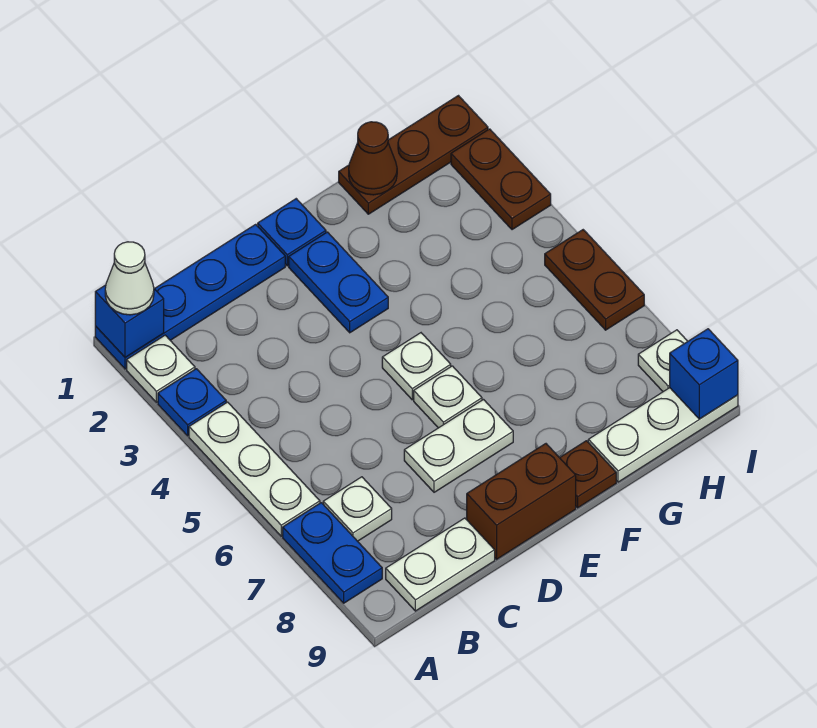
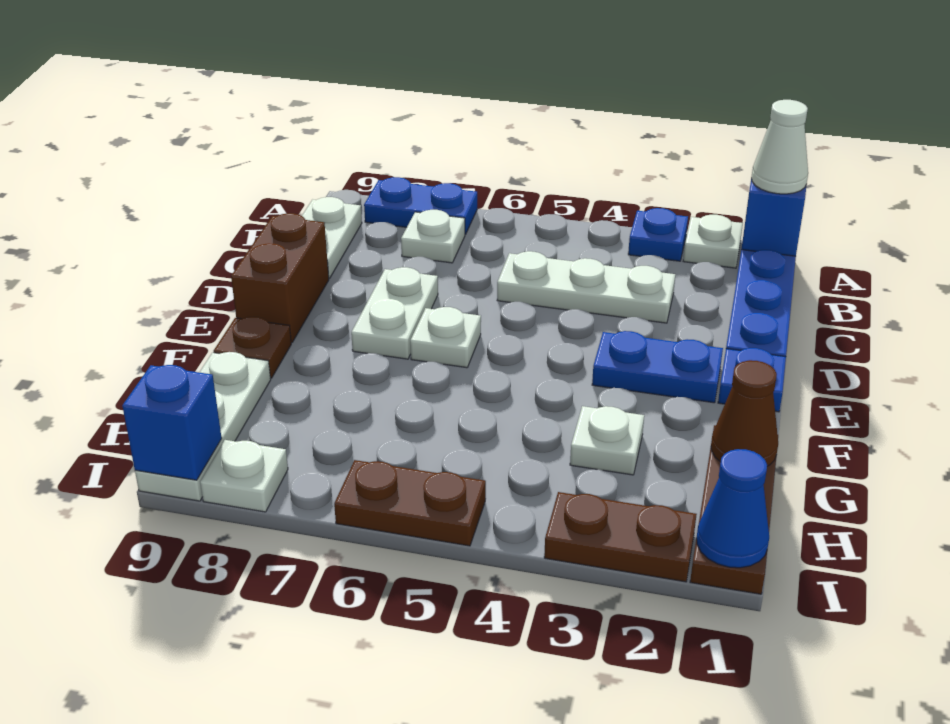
white 1x3 plate [189,402,320,536] -> white 1x3 plate moved to [497,251,675,323]
white 1x1 plate [382,333,451,400] -> white 1x1 plate moved to [570,406,644,475]
none -> blue 1x1 cone [697,449,769,568]

